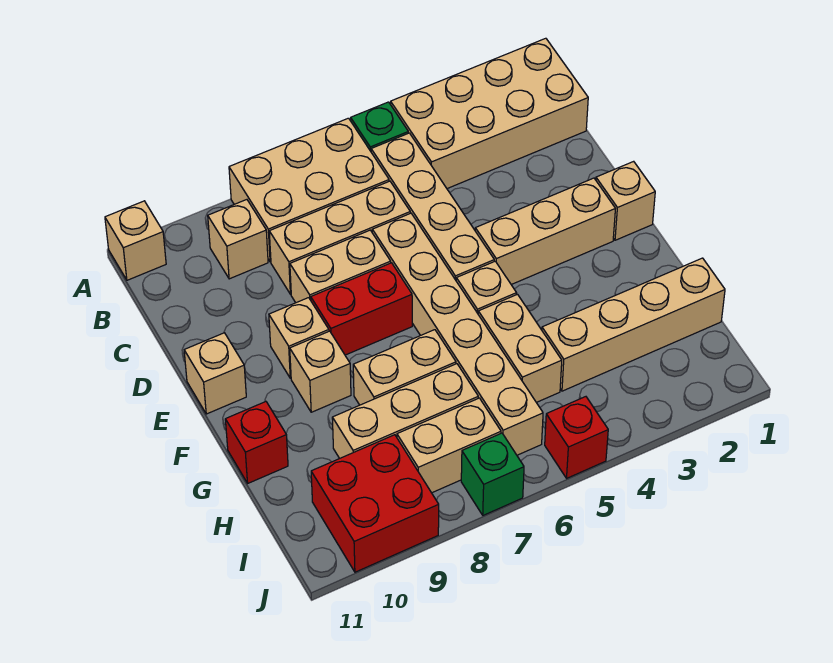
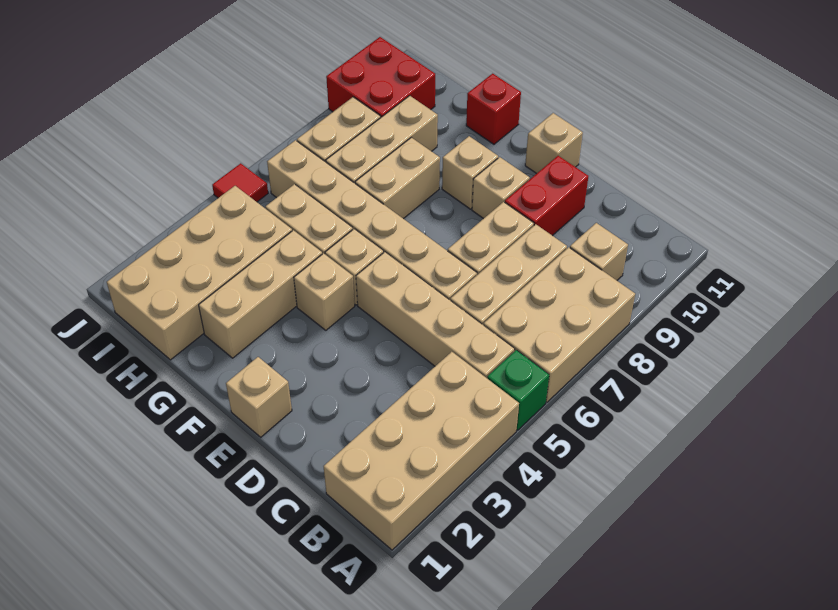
tan 1x1 brick [105,201,166,280] -> tan 1x1 brick moved to [294,253,355,330]
tan 1x3 brick [475,178,615,285] -> tan 1x3 brick moved to [199,230,322,358]
red 1x2 brick [311,263,412,355] -> red 1x2 brick moved to [505,156,588,236]
tan 1x4 brick [542,258,725,391] -> tan 2x4 brick [107,186,292,360]
red 1x1 brick [545,397,608,478] -> red 1x1 tile [212,163,268,202]
green 1x1 brick [461,433,524,515] -> none

